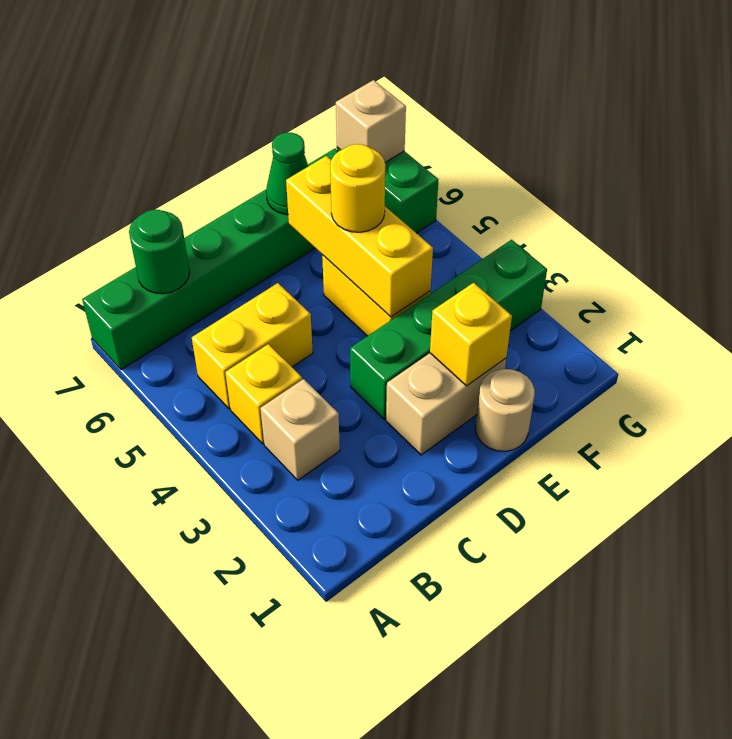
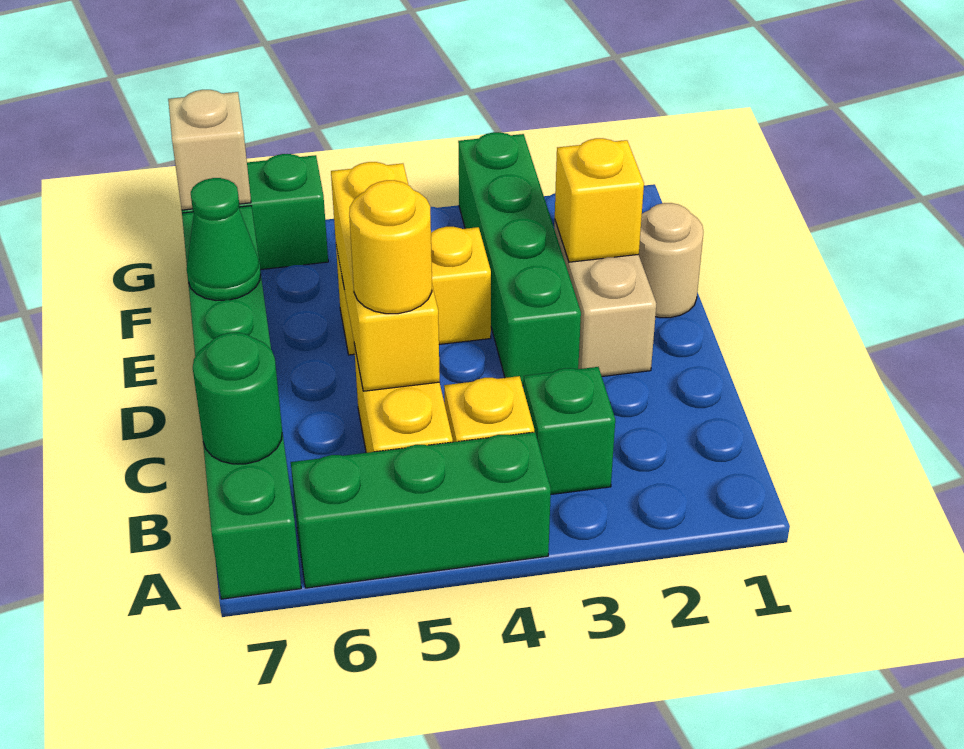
none -> green 1x3 brick [291,432,551,588]
tan 1x1 brick [260,379,340,480] -> green 1x1 brick [523,367,615,494]
yellow 1x3 brick [286,156,433,317] -> yellow 1x3 brick turned to [331,162,440,391]
yellow 1x1 round brick [330,144,385,232] -> yellow 1x1 round brick moved to [349,180,432,314]

